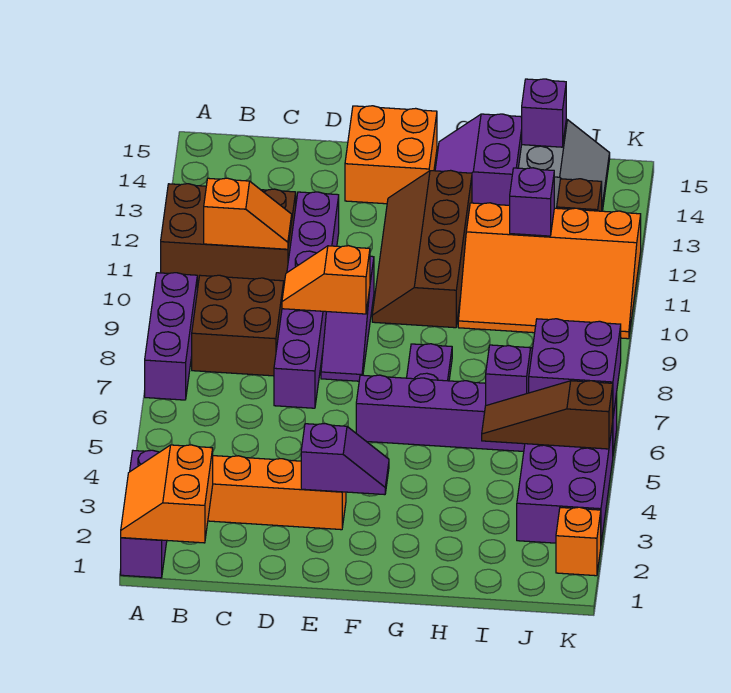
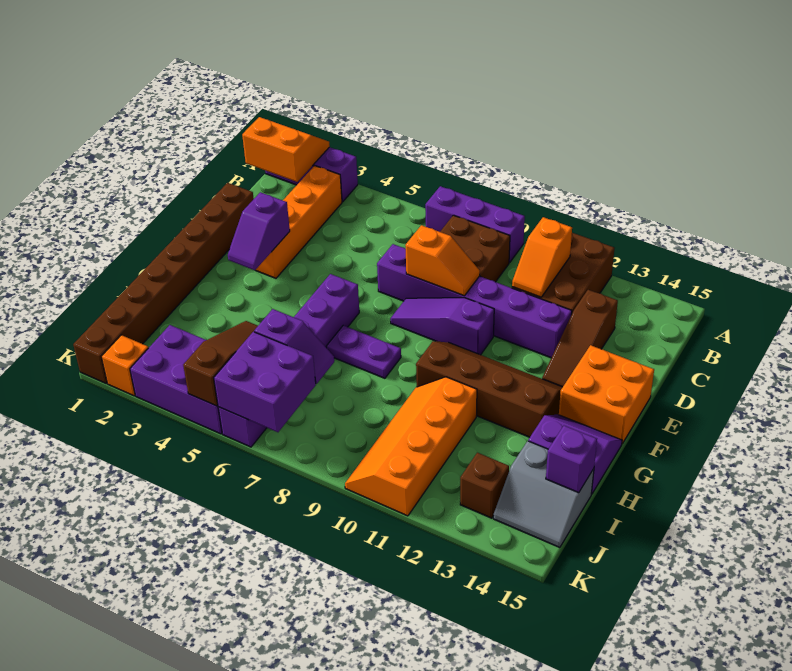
none -> brown 1x3 slope [542,290,618,387]
none -> brown 1x8 brick [73,183,254,383]
orange 1x2 slope [282,246,370,314] -> orange 1x2 slope turned to [405,225,480,296]
orange 3x4 slope [458,203,641,339] -> orange 2x4 slope [345,377,477,516]
purple 1x1 brick [510,168,554,236] -> none

